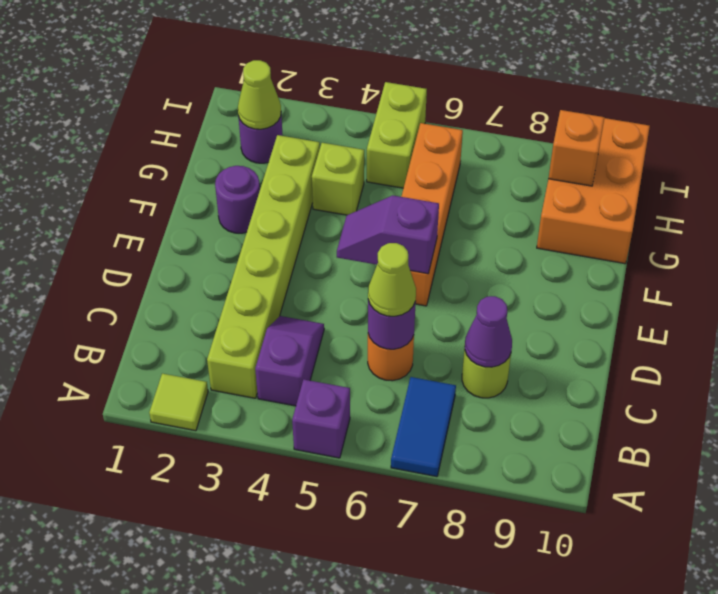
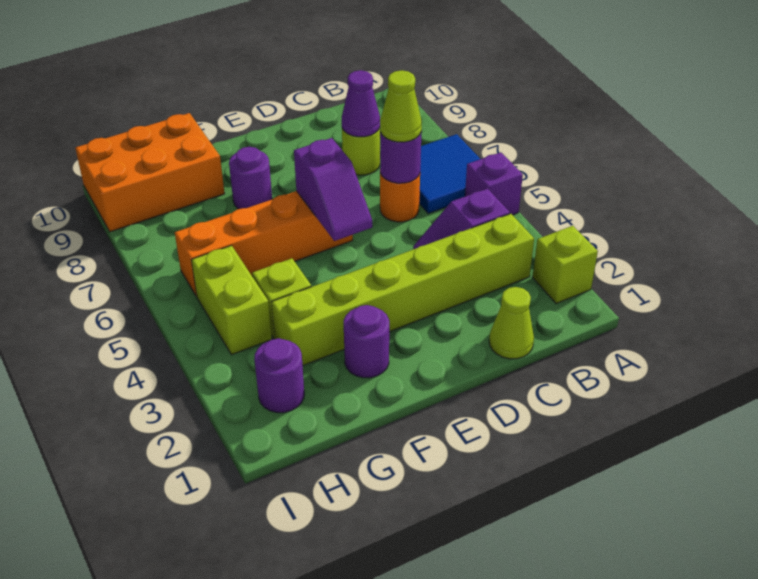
lime 1x1 tile [149,373,208,431] -> lime 1x1 brick [533,226,598,304]
blue 1x2 tile [391,377,456,477] -> blue 2x2 tile [419,134,480,214]
none -> purple 1x1 round brick [229,147,272,209]
lime 1x1 cone [238,60,281,129] -> lime 1x1 cone moved to [489,287,534,359]
lime 1x2 brick [367,82,427,188] -> lime 1x2 brick turned to [191,246,272,355]
orange 1x1 brick [548,110,605,186] -> none

